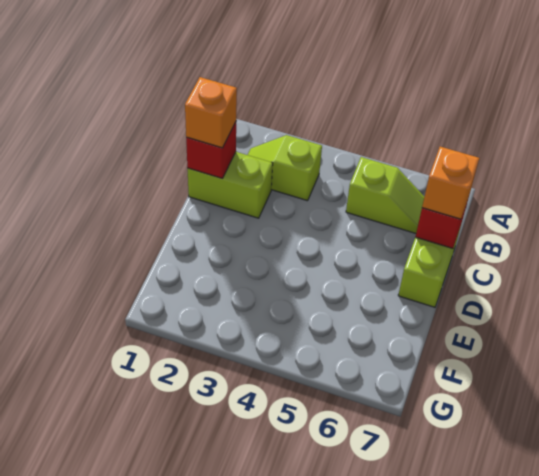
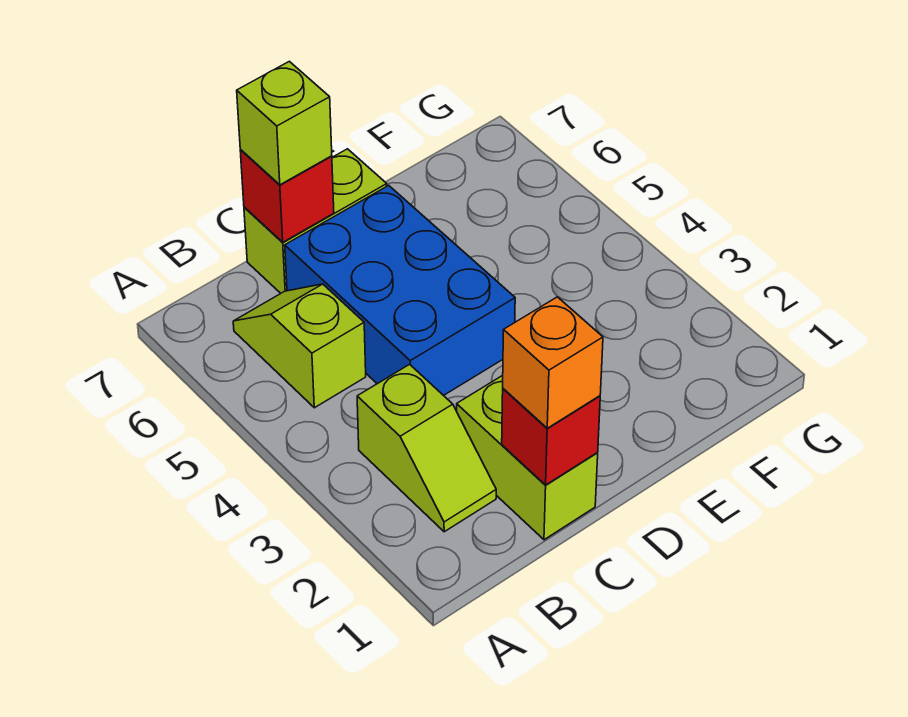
none -> blue 2x3 brick [285,185,515,396]
orange 1x1 brick [422,147,479,219] -> lime 1x1 brick [237,61,332,185]

